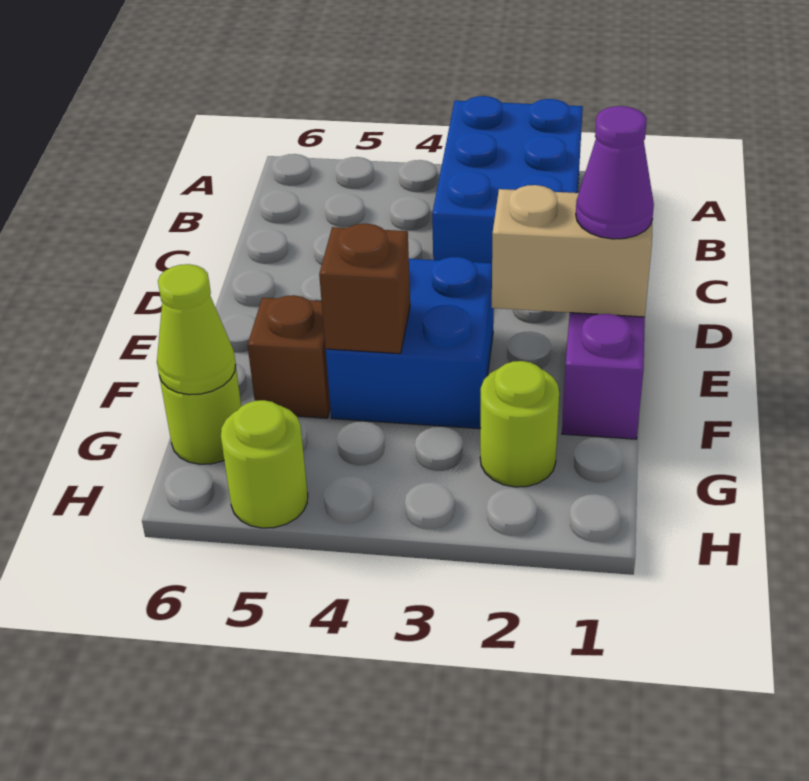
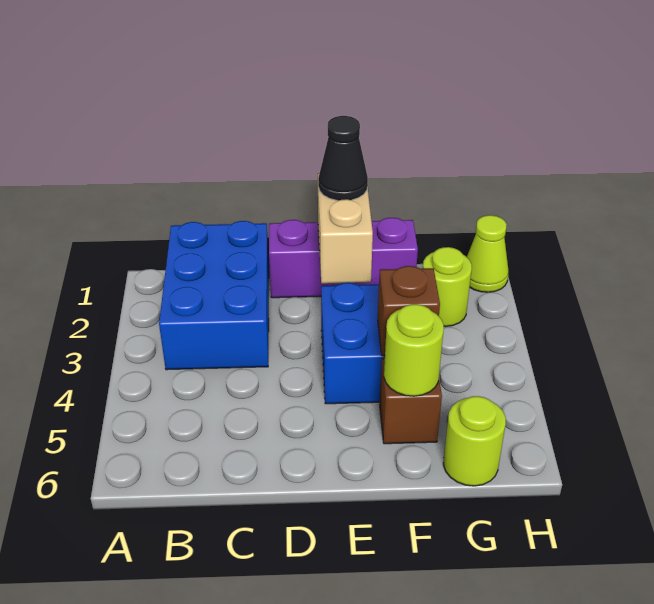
blue 2x3 brick [432,96,583,263] -> blue 2x3 brick turned to [159,221,269,370]
purple 1x1 cone [576,106,654,239] -> black 1x1 cone [318,116,368,201]
lime 1x1 cone [157,264,236,395] -> lime 1x1 cone moved to [467,215,508,292]
lime 1x1 round brick [221,400,308,528] -> lime 1x1 round brick moved to [384,304,444,396]

